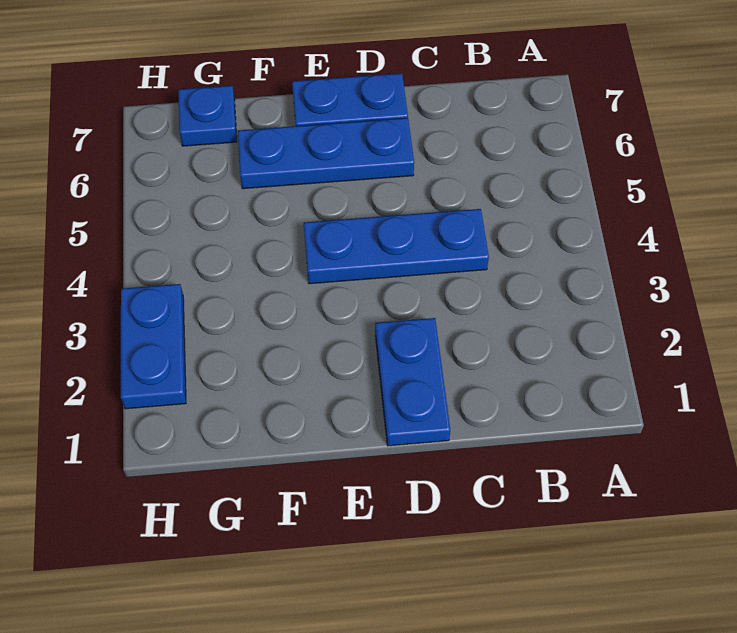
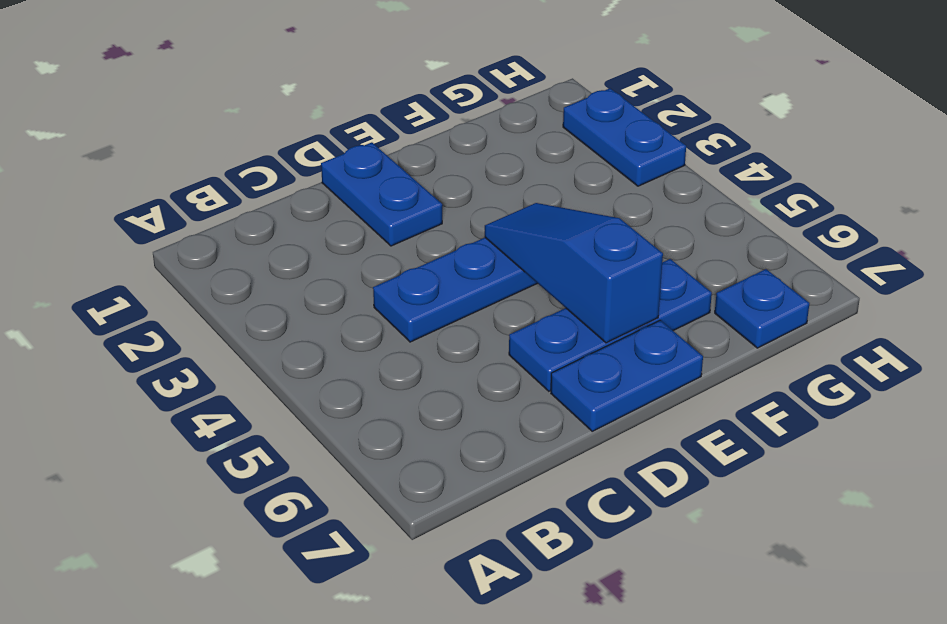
none -> blue 1x3 slope [485,203,663,343]

